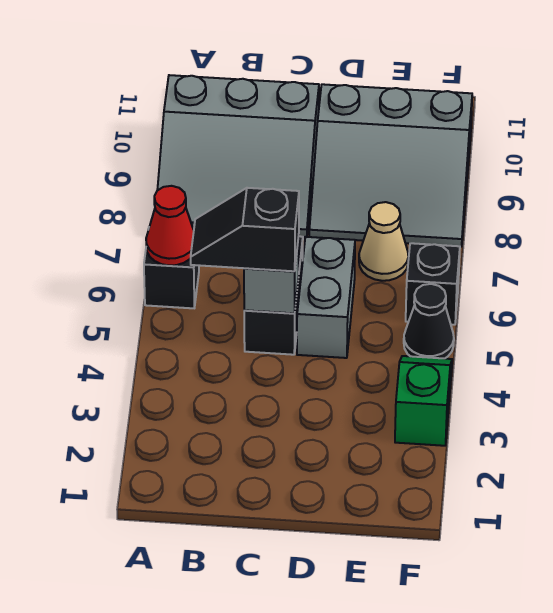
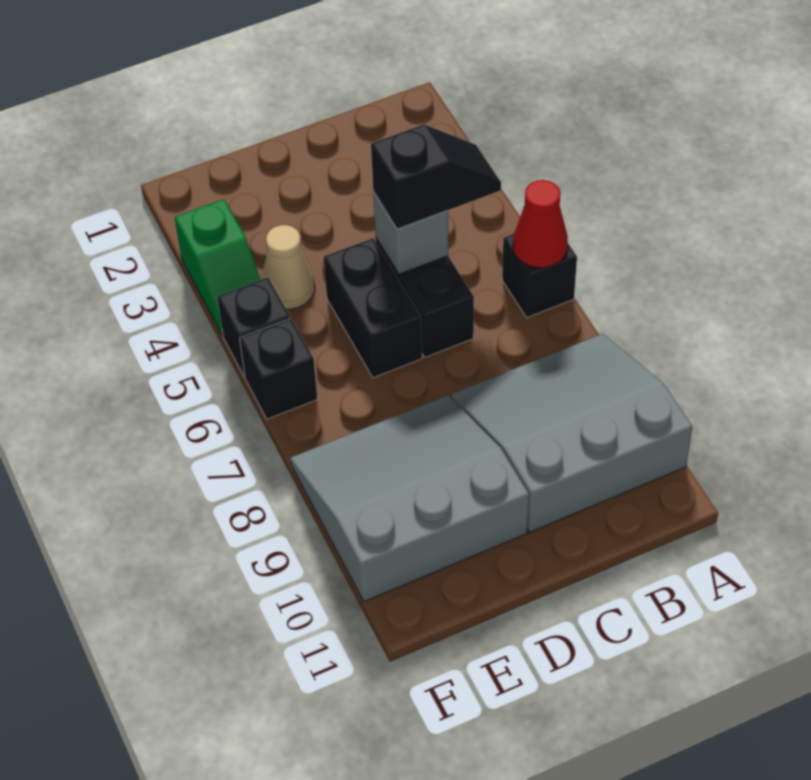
grey 1x2 brick [297,237,355,358] -> black 1x2 brick [324,238,422,378]
tan 1x1 cone [359,202,408,281] -> tan 1x1 cone moved to [262,225,315,309]
black 1x1 cone [404,284,454,359] -> black 1x1 brick [217,277,290,377]

